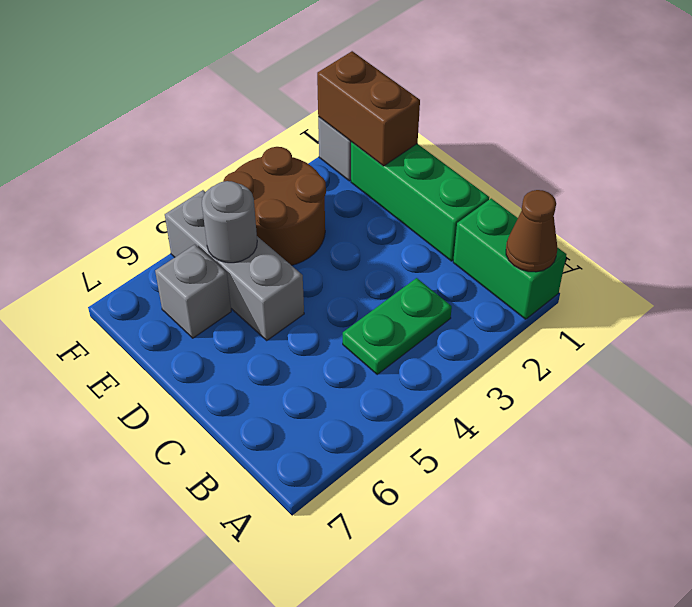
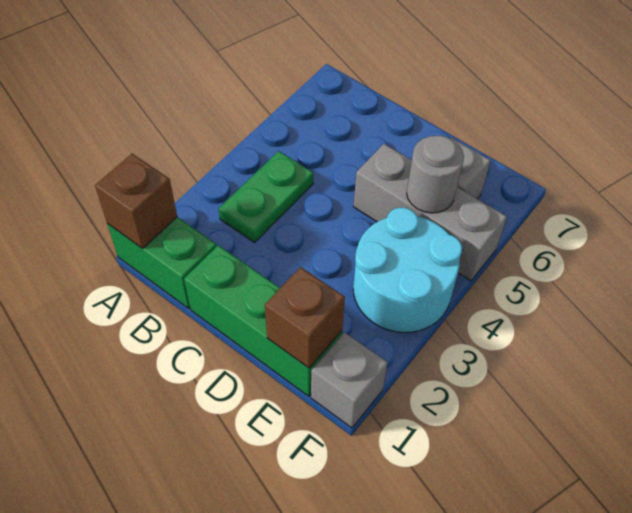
brown 1x1 cone [506,190,557,272] -> brown 1x1 brick [95,154,177,249]
brown 1x2 brick [317,51,420,166] -> brown 1x1 brick [265,267,345,368]
brown 2x2 round brick [223,147,326,265] -> cyan 2x2 round brick [353,207,462,333]

